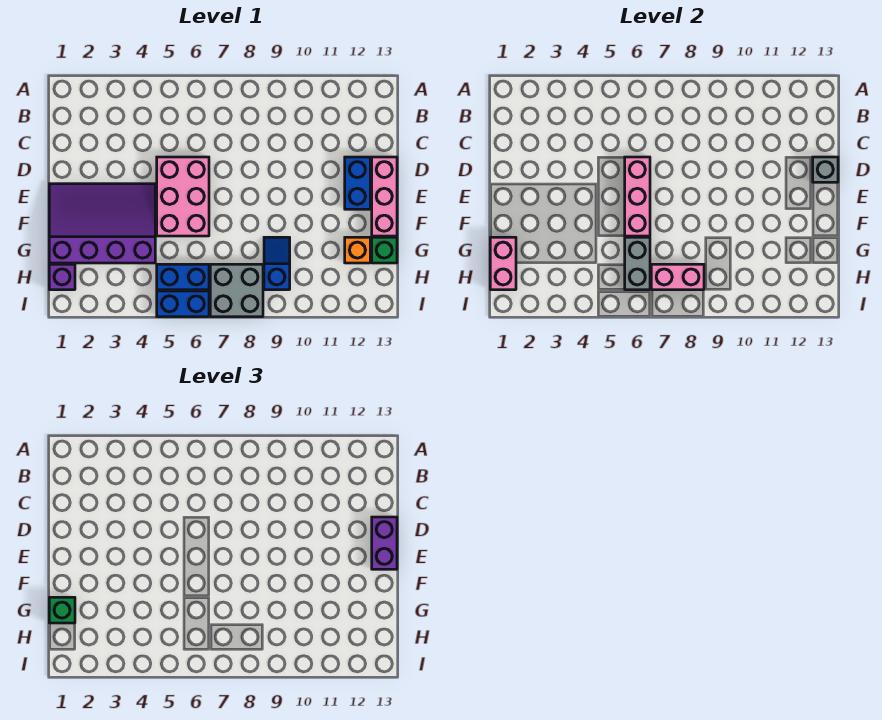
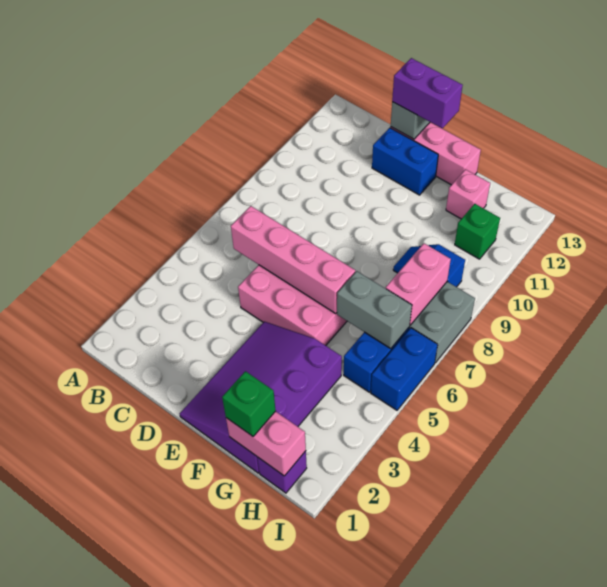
pink 1x3 brick [625,157,650,236] -> pink 1x4 brick [231,206,355,313]
orange 1x1 brick [345,237,370,263] -> pink 1x1 brick [446,169,490,219]
green 1x1 brick [372,237,397,263] -> green 1x1 brick moved to [455,204,500,259]

